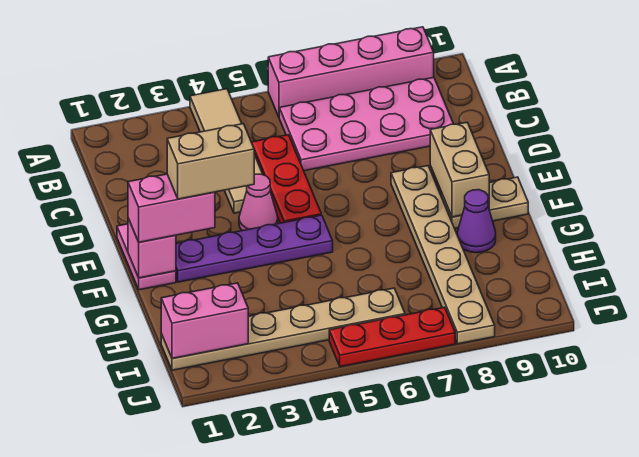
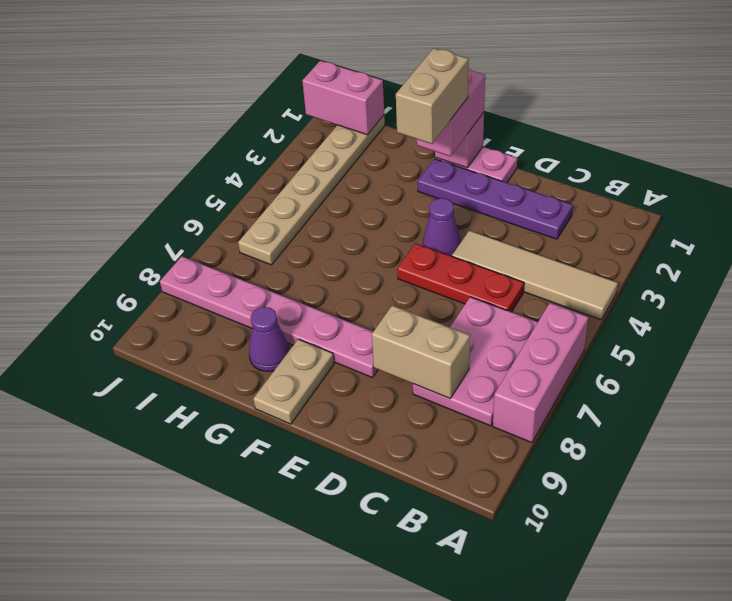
pink 1x4 brick [268,27,434,117] -> pink 1x3 brick [493,303,588,443]
pink 2x4 plate [279,78,453,171] -> pink 2x3 plate [413,297,538,426]
pink 1x1 cone [239,174,278,231] -> purple 1x1 cone [423,198,461,256]
tan 1x6 plate [391,166,495,344] -> pink 1x6 plate [160,256,378,378]
tan 1x2 brick [430,122,489,217] -> tan 1x2 brick moved to [372,305,470,399]
purple 1x4 plate [176,215,333,282] -> purple 1x4 plate turned to [418,159,573,239]
pink 1x2 brick [161,283,248,359] -> pink 1x2 brick turned to [302,61,384,135]
red 1x3 plate [329,307,455,367] -> none

